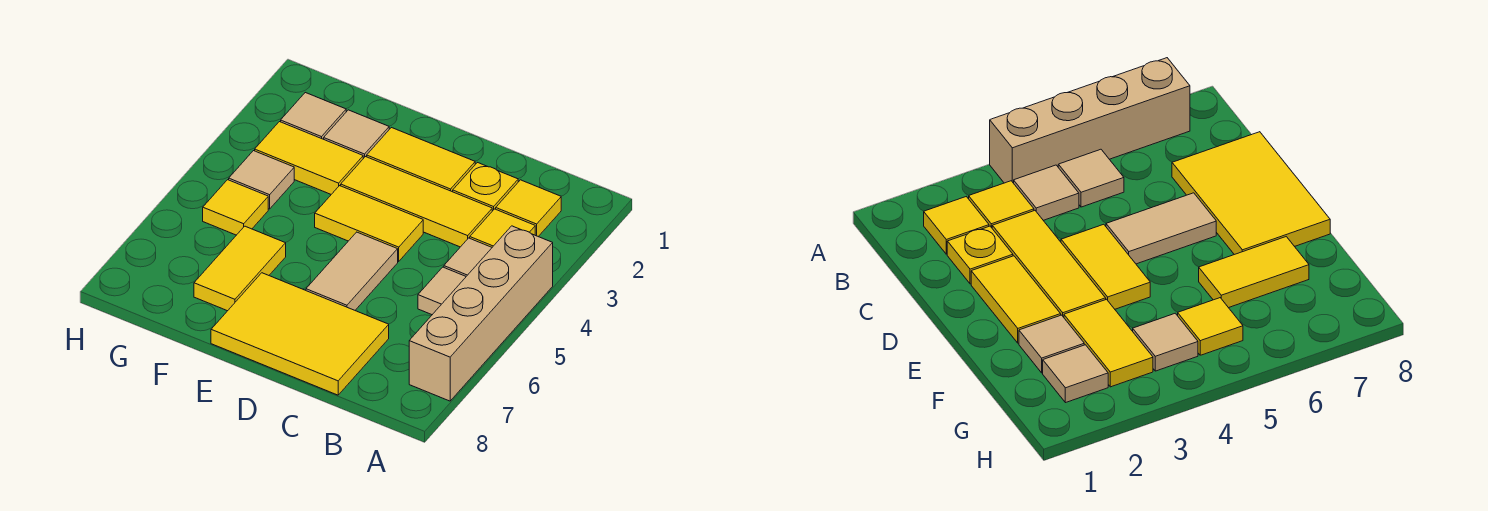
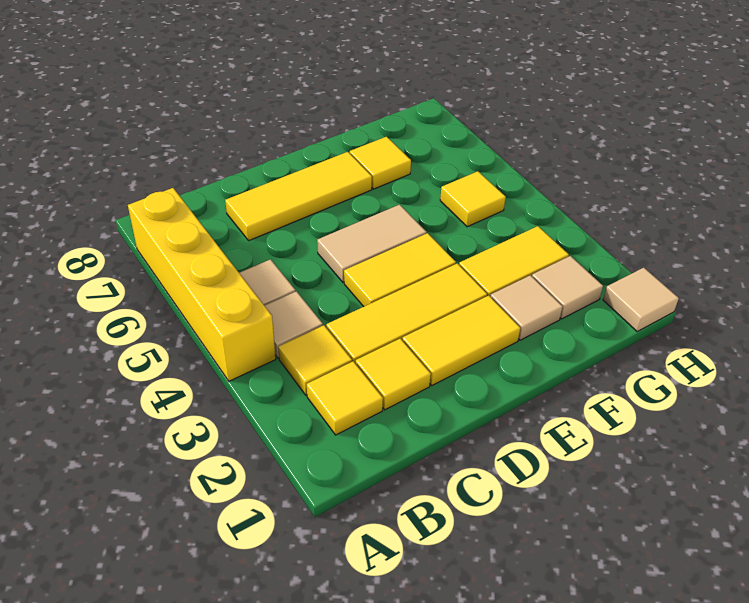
tan 1x4 brick [409,226,553,401] -> yellow 1x4 brick [128,188,276,381]
yellow 1x1 plate [453,163,518,211] -> yellow 1x1 tile [356,339,431,410]
yellow 2x3 tile [211,273,389,395] -> yellow 1x3 tile [225,152,372,241]
tan 1x2 tile [306,232,398,310] -> tan 1x2 tile turned to [317,205,426,282]
yellow 1x2 tile [194,226,286,311] -> yellow 1x1 tile [350,137,411,189]
tan 1x1 tile [229,151,294,209] -> tan 1x1 tile moved to [603,268,679,331]

